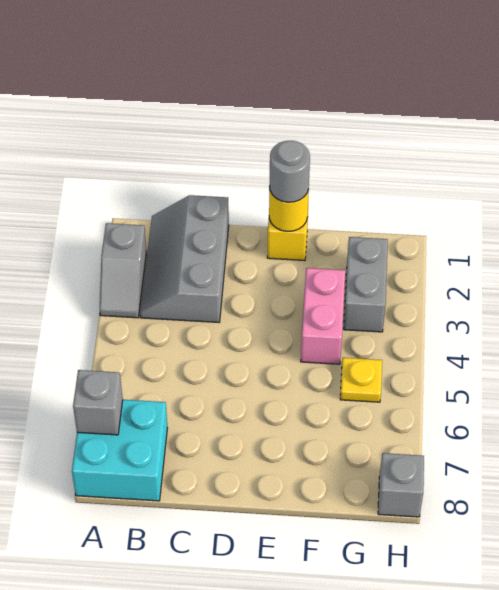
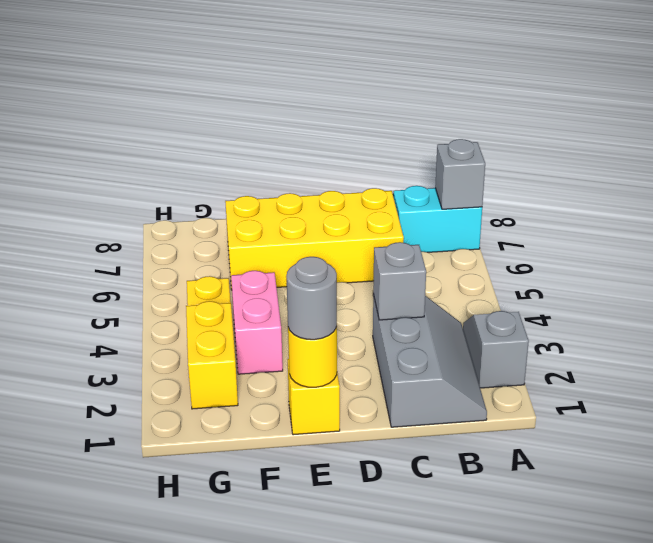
cyan 2x2 brick [72,400,167,501] -> cyan 1x2 brick [394,186,482,252]
none -> yellow 2x4 brick [225,188,404,290]
grey 1x2 brick [344,237,388,332] -> yellow 1x2 brick [186,301,238,409]
grey 1x1 brick [378,453,424,517] -> grey 1x1 brick moved to [373,242,426,320]

